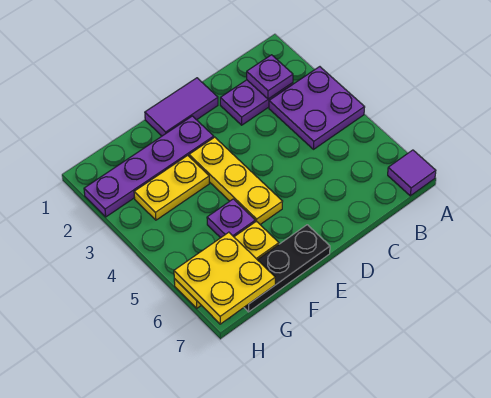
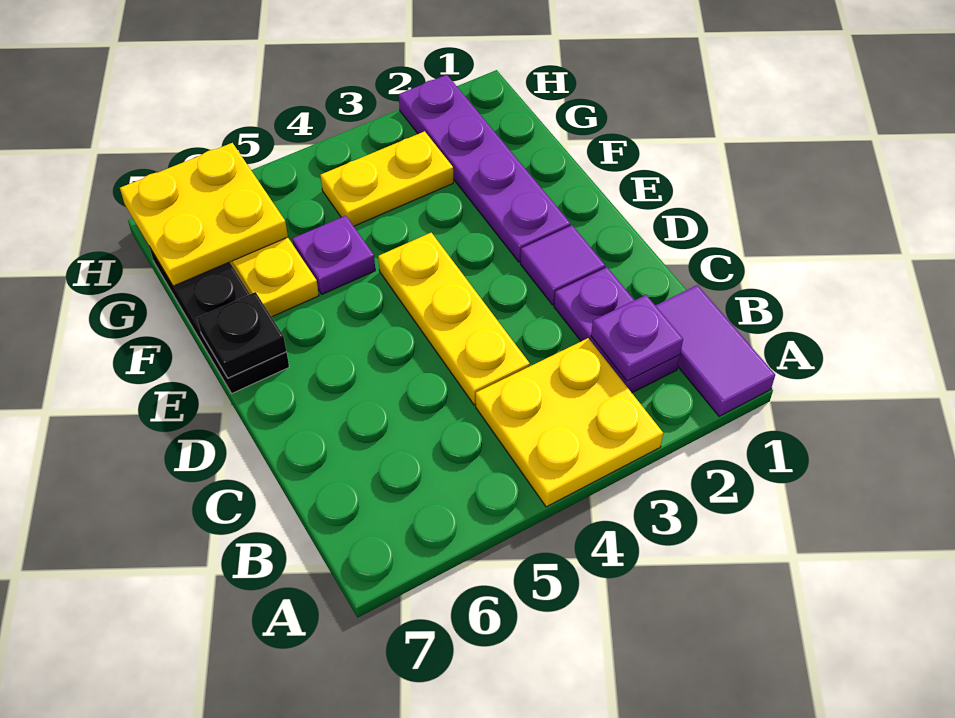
purple 2x2 plate [269,67,365,149] -> yellow 2x2 plate [476,338,663,507]
purple 1x1 tile [388,150,436,196] -> purple 1x1 tile moved to [520,225,605,305]
purple 1x2 tile [145,78,218,136] -> purple 1x2 tile moved to [655,285,775,416]
yellow 1x3 plate [189,137,283,224] -> yellow 1x3 plate turned to [378,233,530,405]
none -> black 1x1 plate [197,292,286,378]
yellow 1x2 plate [134,155,209,220] -> yellow 1x2 plate turned to [320,131,453,226]

